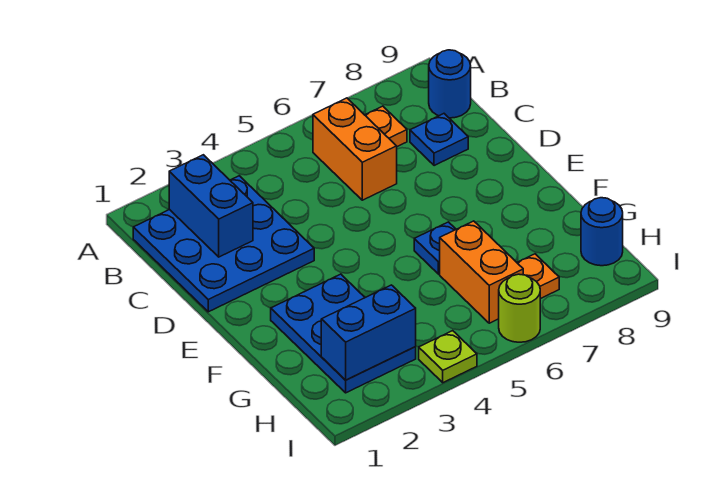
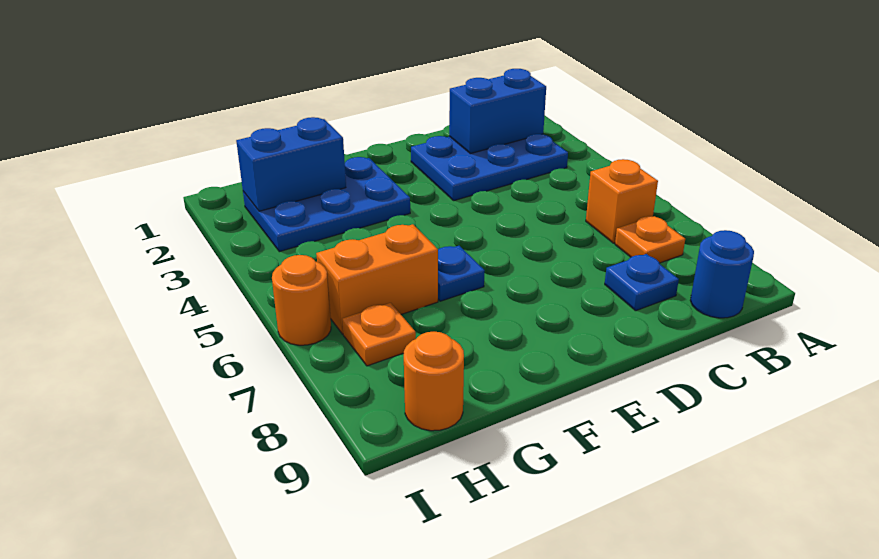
blue 3x3 plate [133,176,314,312] -> blue 2x3 plate [411,134,568,201]
orange 1x2 brick [313,98,397,200] -> orange 1x1 brick [586,159,658,243]
blue 1x2 brick [321,285,416,380] -> blue 1x2 brick turned to [236,117,346,211]
blue 1x1 round brick [581,198,623,266] -> orange 1x1 round brick [404,332,464,431]
lime 1x1 plate [419,331,477,383] -> none
lime 1x1 round brick [499,274,540,342] -> orange 1x1 round brick [272,255,331,345]

